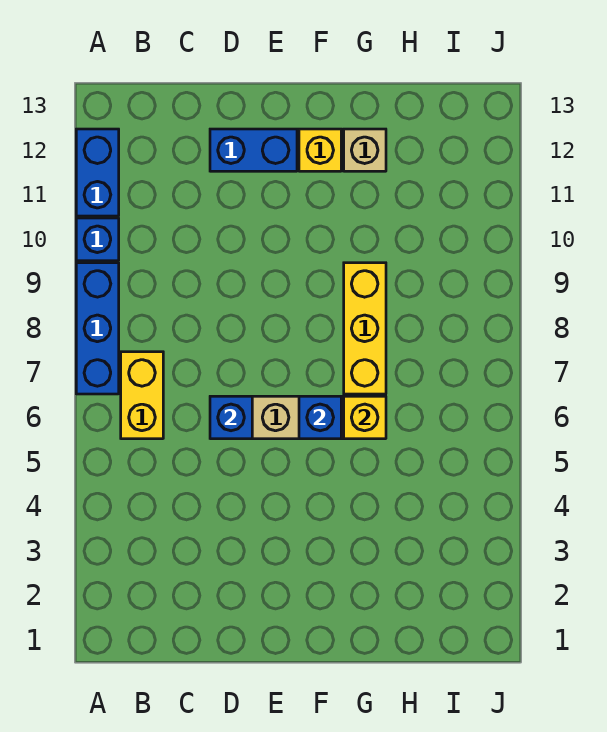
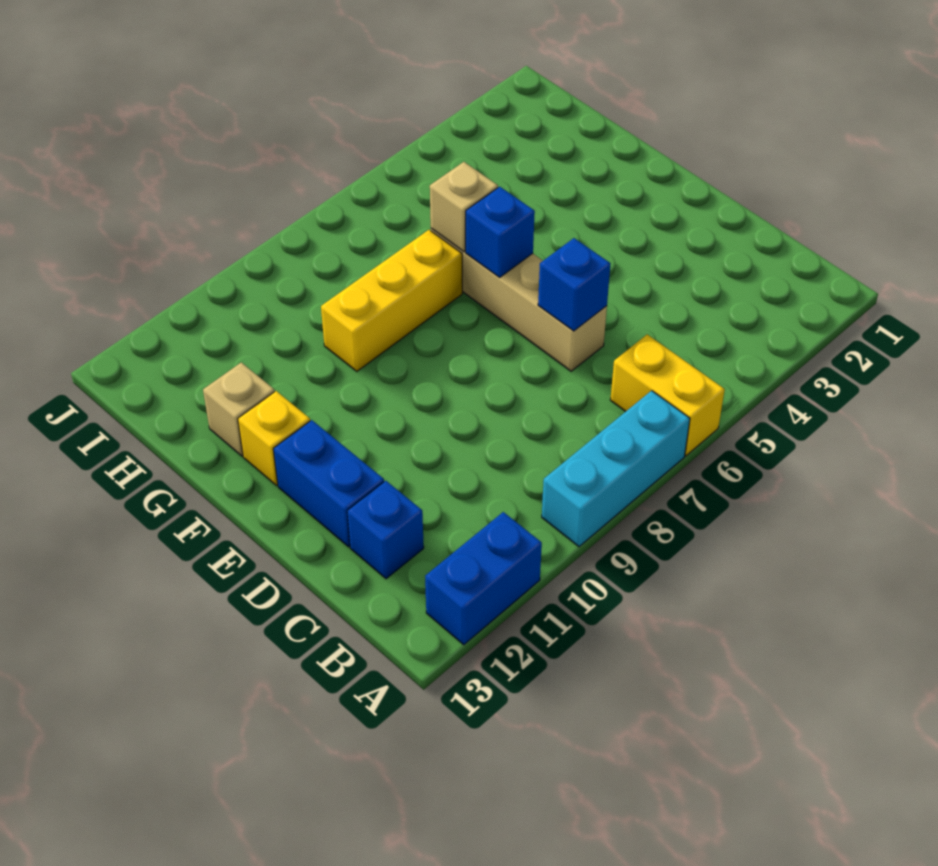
blue 1x3 brick [76,263,119,394] -> cyan 1x3 brick [542,391,690,547]
blue 1x1 brick [76,218,119,261] -> blue 1x1 brick moved to [347,481,424,579]
yellow 1x2 brick [121,352,163,439] -> yellow 1x2 brick turned to [610,334,725,456]
yellow 1x1 brick [344,396,386,439] -> tan 1x1 brick [430,162,498,252]

